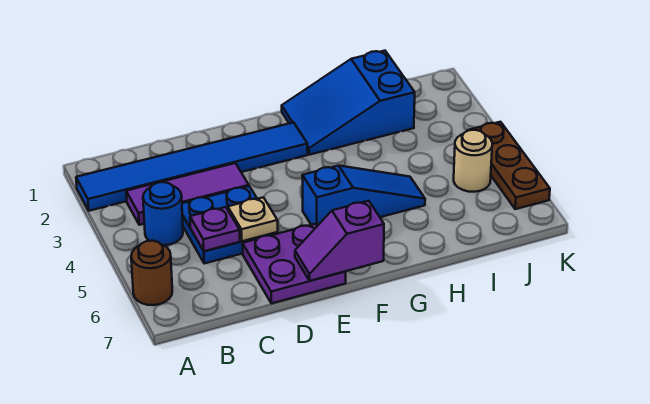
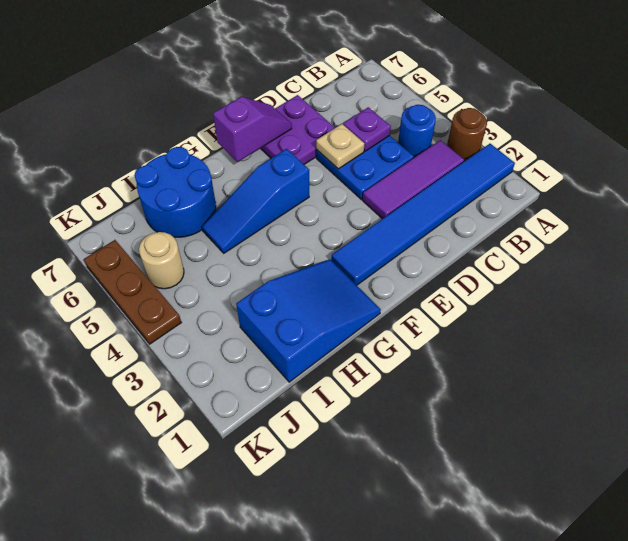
brown 1x1 round brick [131,241,172,305] -> brown 1x1 round brick moved to [447,108,487,161]
none -> blue 2x2 round brick [134,147,216,237]

